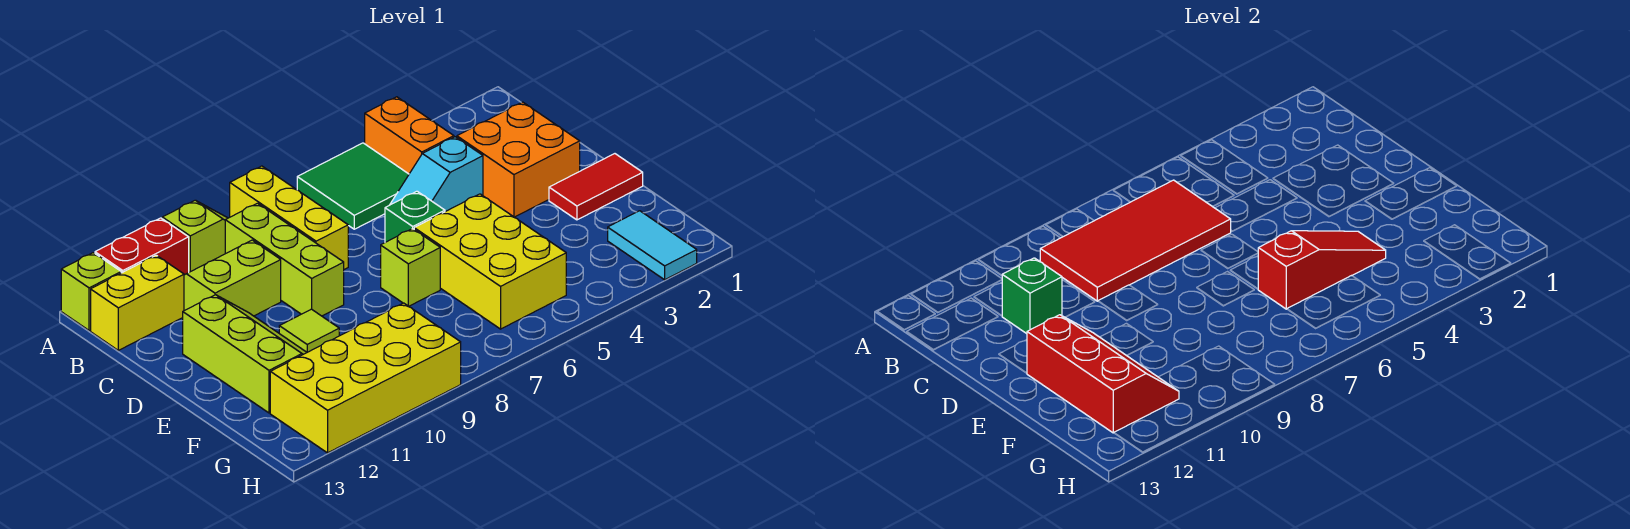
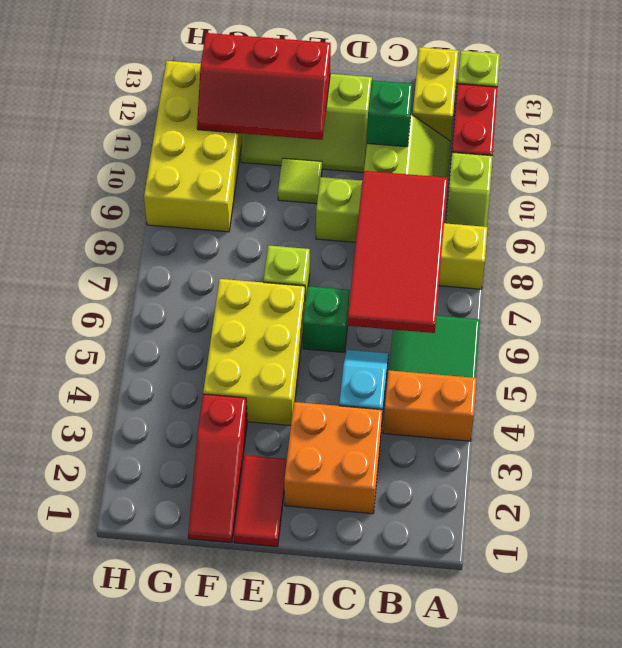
yellow 2x3 brick [414,194,566,329] -> yellow 2x3 brick turned to [203,279,305,426]
red 1x3 slope [1258,231,1386,309] -> red 1x3 slope moved to [188,394,247,543]
cyan 1x2 tile [608,211,697,280] -> none

